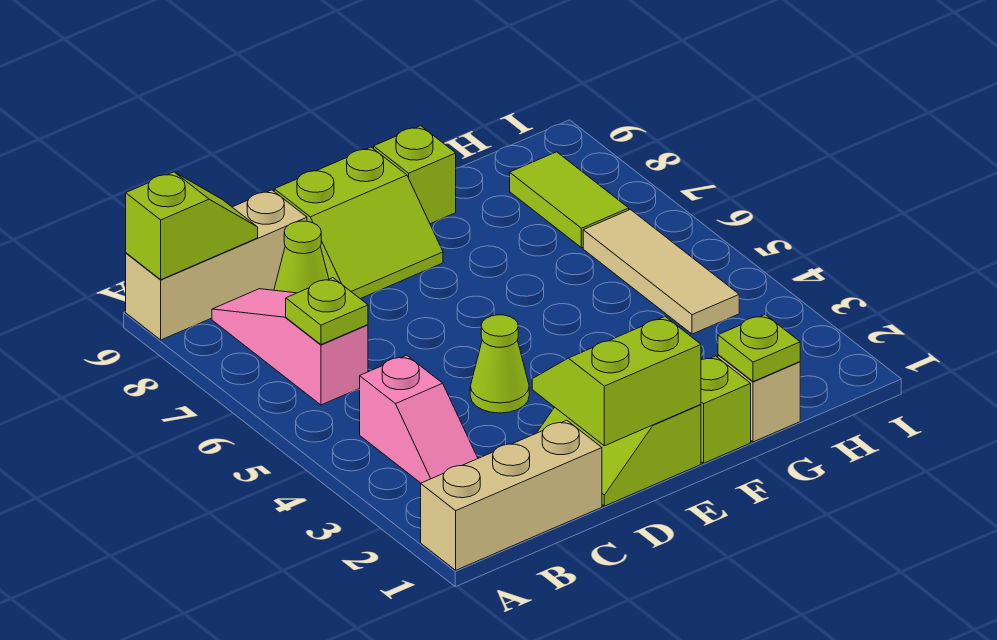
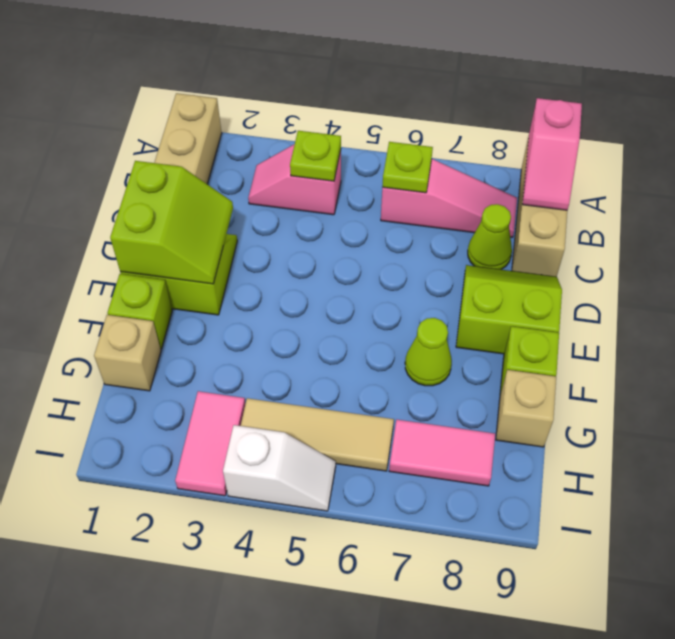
lime 1x2 slope [126,172,258,280] -> pink 1x2 slope [522,98,582,210]
lime 1x1 cone [470,315,529,413] -> lime 1x1 cone moved to [405,318,452,386]
lime 2x2 slope [274,147,443,299] -> lime 2x2 slope turned to [456,265,562,354]
lime 1x1 plate [718,315,800,382] -> lime 1x1 plate moved to [290,131,341,181]
none -> tan 1x1 brick [496,370,556,447]
none -> pink 1x2 tile [175,391,245,496]
lime 1x2 tile [510,152,629,248] -> pink 1x2 tile [389,420,495,486]
none -> white 1x2 slope [223,425,336,511]

